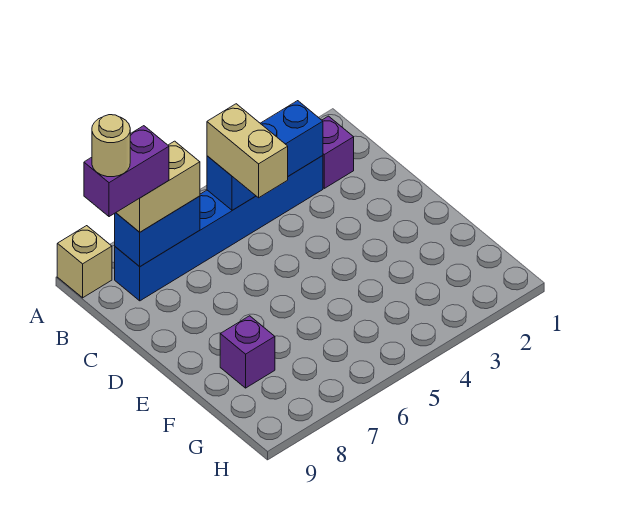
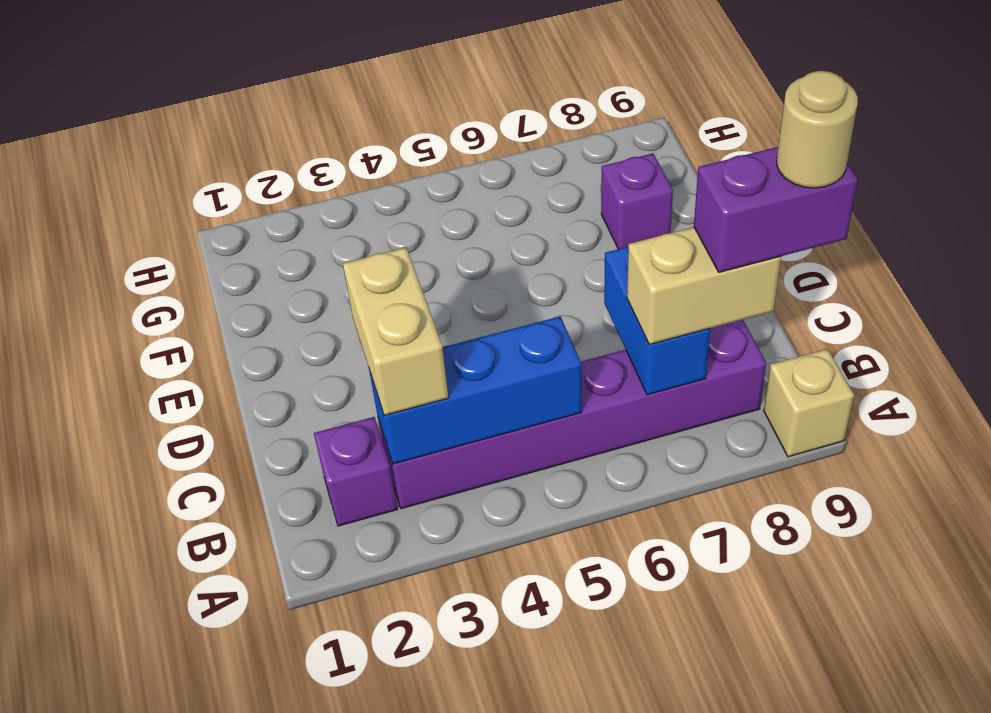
blue 1x6 brick [115,156,323,301] -> purple 1x6 brick [378,320,766,509]
tan 1x2 brick [207,104,288,198] -> tan 1x2 brick moved to [343,248,448,416]
blue 1x2 brick [115,196,200,266] -> blue 1x2 brick turned to [604,247,710,395]

